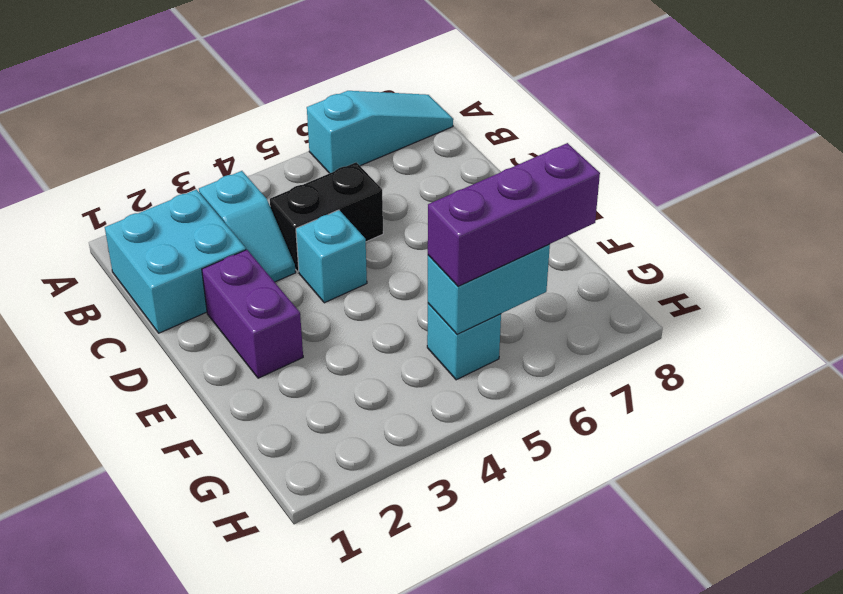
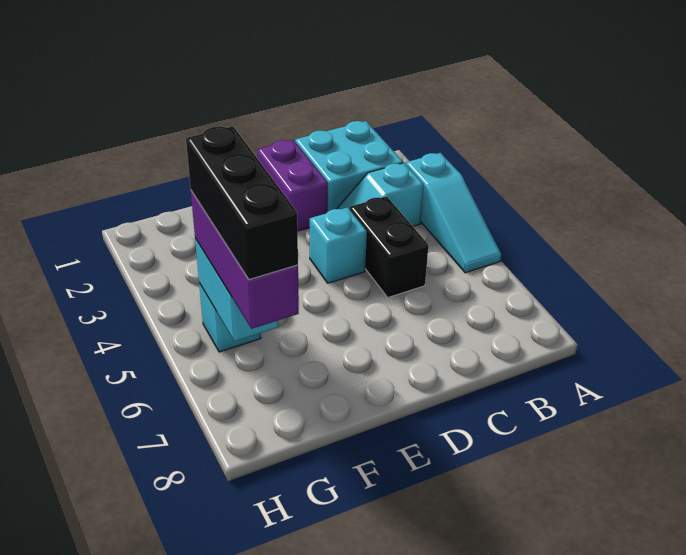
cyan 1x3 slope [307,91,453,173] -> cyan 1x3 slope moved to [406,153,501,273]
purple 1x2 brick [202,250,303,378] -> purple 1x2 brick turned to [258,140,328,231]
none -> black 1x3 brick [186,126,298,280]

